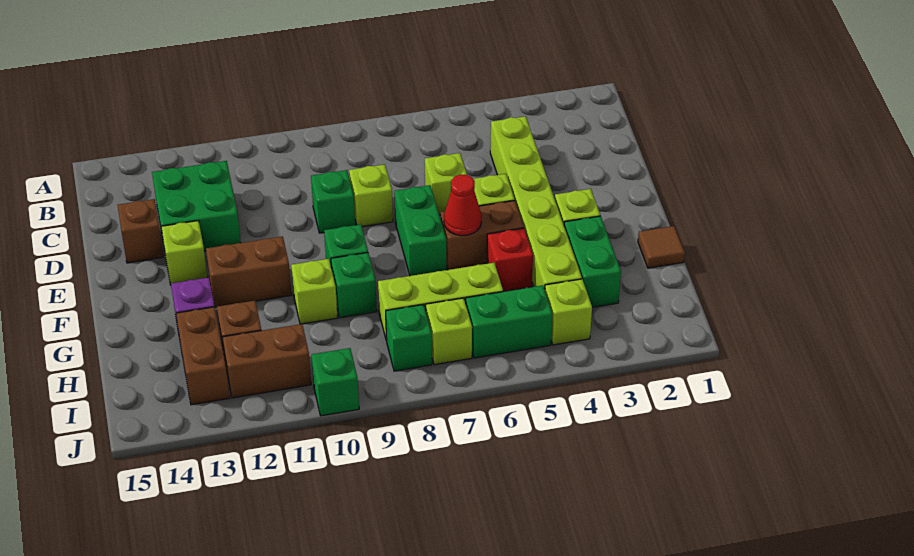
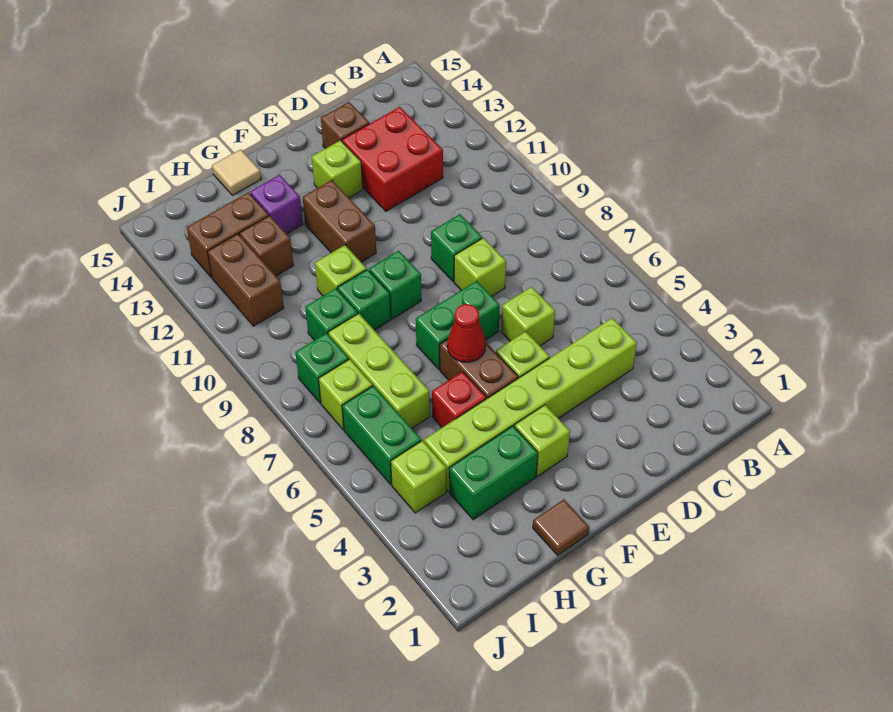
green 2x2 brick [152,161,241,251] -> red 2x2 brick [342,107,443,211]
none -> tan 1x1 tile [212,149,261,195]
green 1x1 brick [311,348,359,416] -> green 1x1 brick moved to [305,288,358,340]

